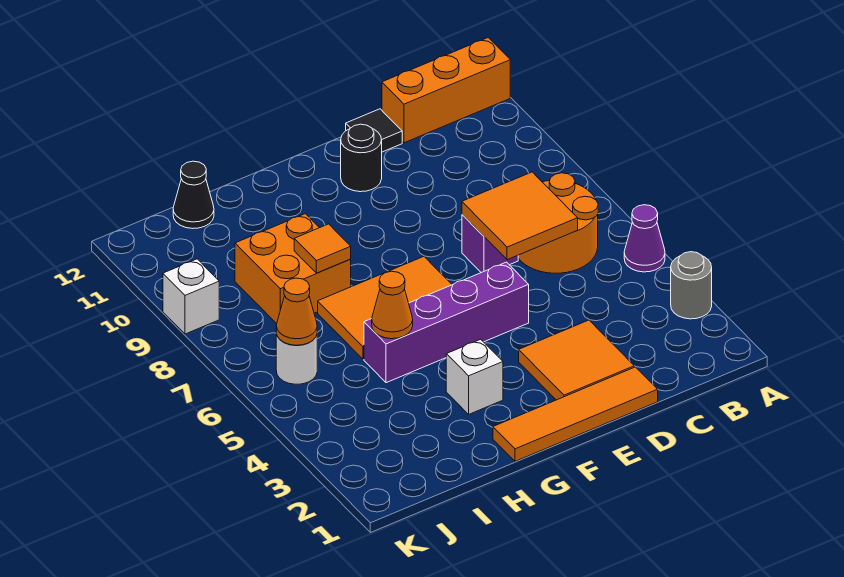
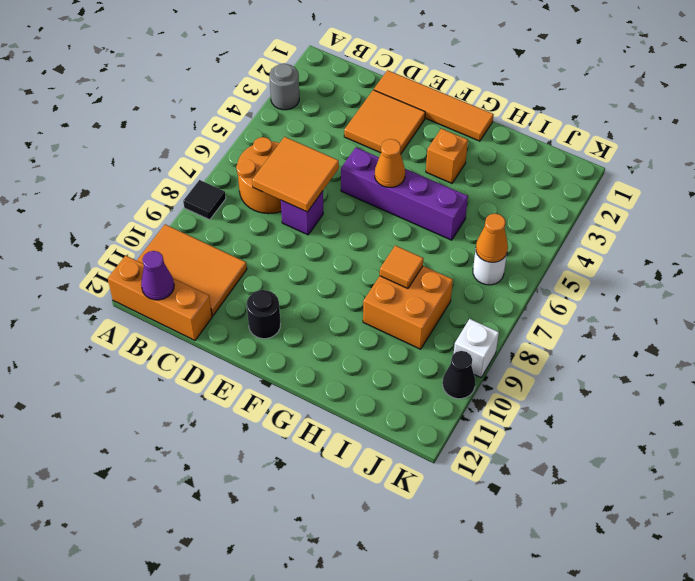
purple 1x1 cone [624,205,665,272] -> purple 1x1 cone moved to [141,251,174,300]
black 1x1 tile [346,109,402,152] -> black 1x1 tile moved to [183,180,226,220]
orange 2x3 tile [318,257,452,359] -> orange 2x3 tile moved to [137,224,247,316]
white 1x1 brick [446,339,503,414] -> orange 1x1 brick [426,129,468,183]
orange 1x1 cone [372,271,413,339] -> orange 1x1 cone moved to [375,139,405,187]
black 1x1 cone [173,161,214,229] -> black 1x1 cone moved to [443,351,475,399]

